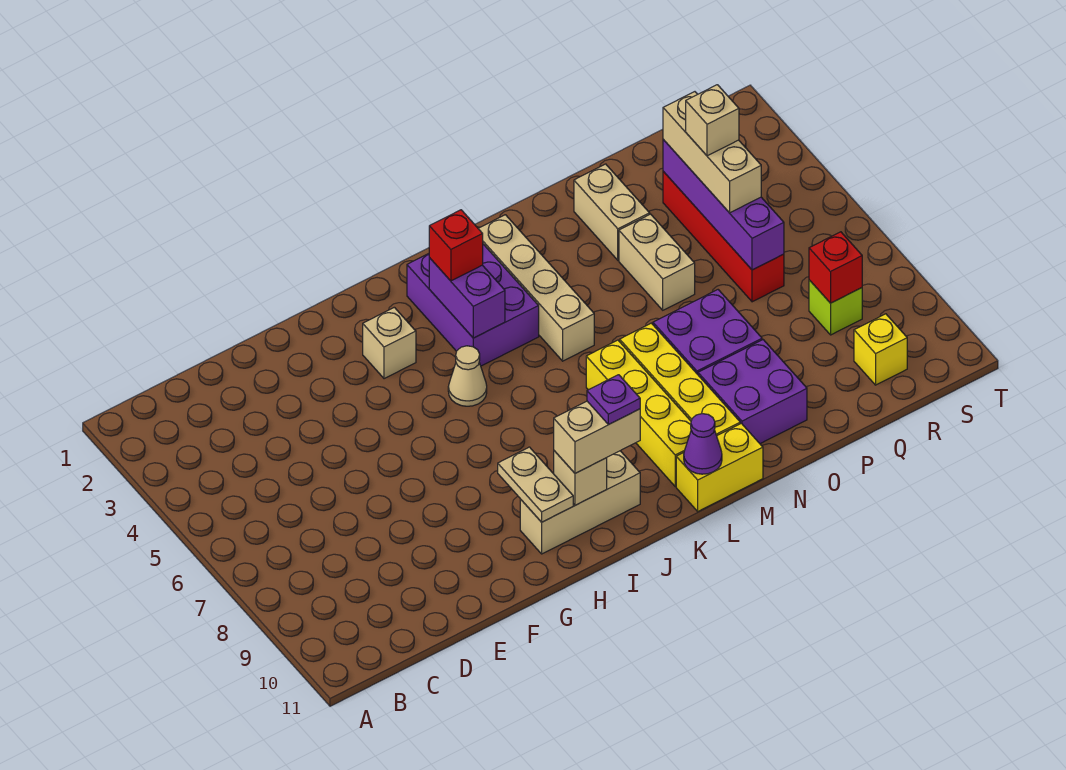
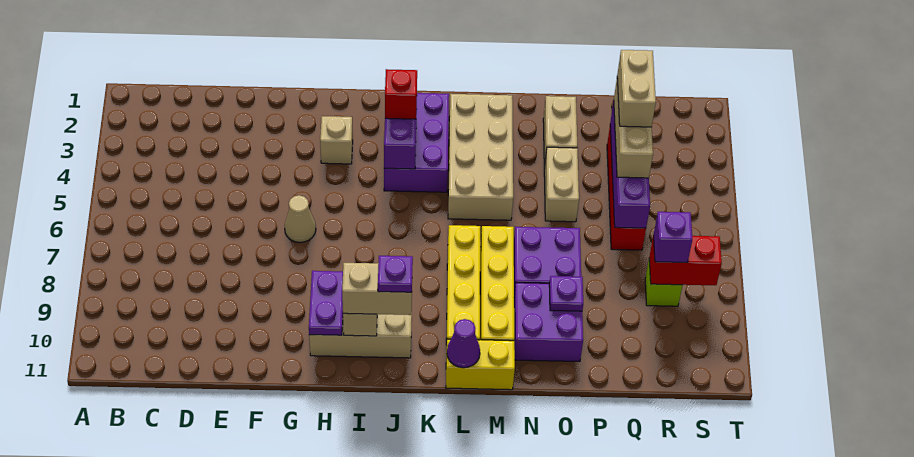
tan 1x2 plate [498,447,573,522] -> purple 1x2 plate [309,271,343,335]
tan 1x1 cone [448,346,487,406] -> tan 1x1 cone moved to [285,195,316,242]
tan 1x4 brick [478,215,594,361] -> tan 2x4 brick [448,94,513,220]
none -> purple 1x1 plate [549,276,583,311]
tan 1x1 brick [686,85,739,156] -> tan 1x2 brick [617,50,656,127]
red 1x1 brick [809,232,862,303] -> red 1x2 brick [649,236,722,285]
none -> purple 1x1 brick [653,212,692,263]
yellow 1x1 brick [854,314,907,385] -> none

